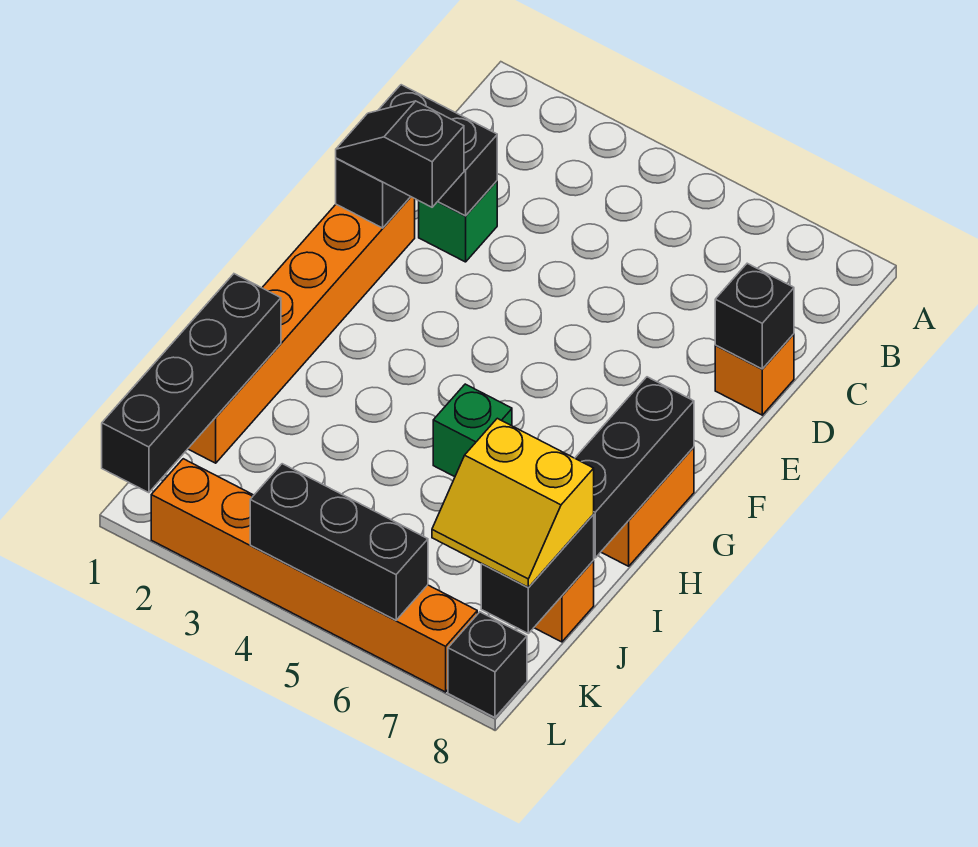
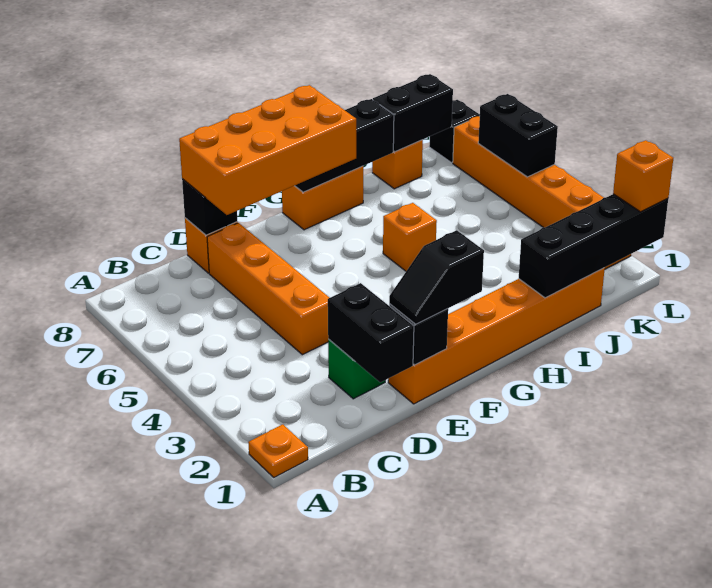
none -> orange 1x1 plate [248,424,308,477]
none -> orange 1x4 brick [207,223,329,355]
none -> orange 2x4 brick [179,85,356,215]
black 1x2 slope [336,101,464,207] -> black 1x2 slope turned to [389,230,484,324]
green 1x1 brick [433,384,512,477] -> orange 1x1 brick [383,203,437,271]
yellow 2x2 slope [432,418,594,587] -> none
none -> orange 1x1 brick [613,140,673,212]
black 1x3 brick [250,464,428,620] -> black 1x2 brick [478,94,558,177]

